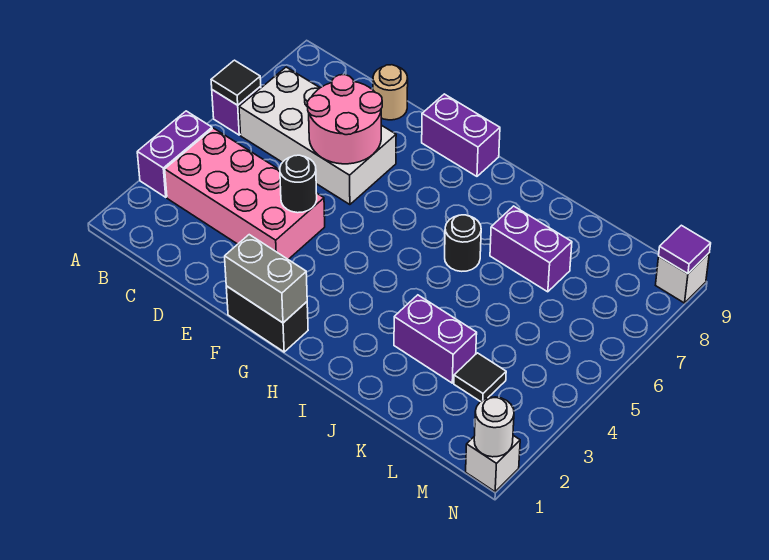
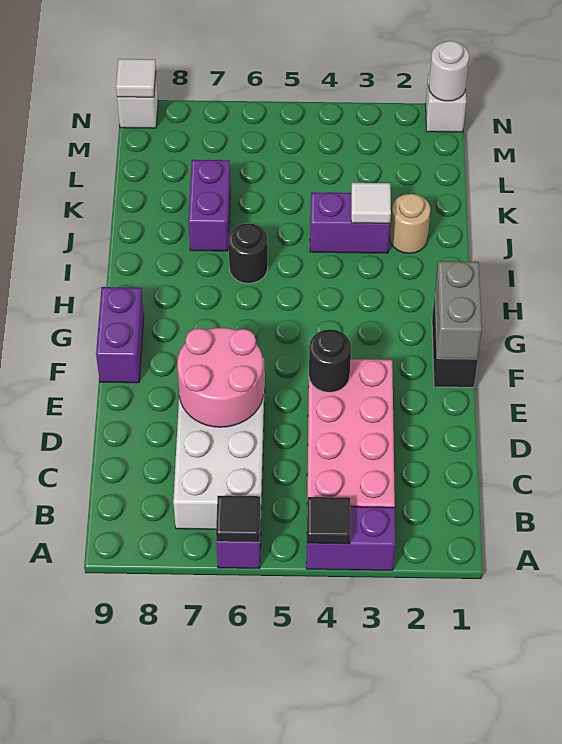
tan 1x1 round brick [373,65,408,120] -> tan 1x1 round brick moved to [390,194,430,253]
purple 1x2 brick [394,295,477,383] -> purple 1x2 brick turned to [310,192,390,253]
none -> white 1x1 tile [351,183,391,223]
black 1x1 tile [454,353,506,402] -> black 1x1 tile moved to [307,497,351,544]
purple 1x1 tile [659,225,711,274] -> white 1x1 tile [116,59,156,97]

